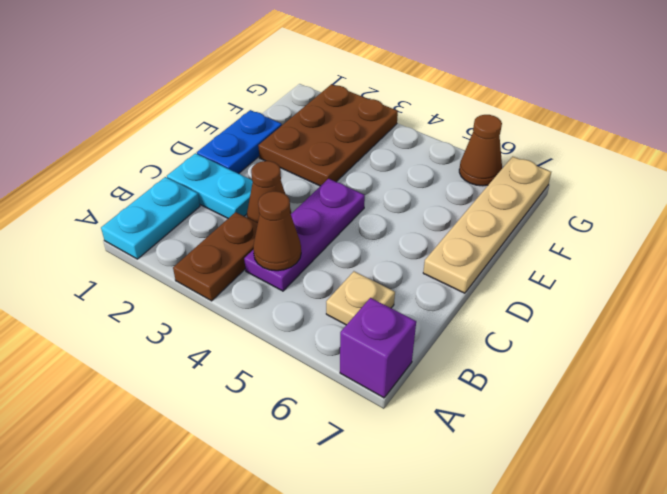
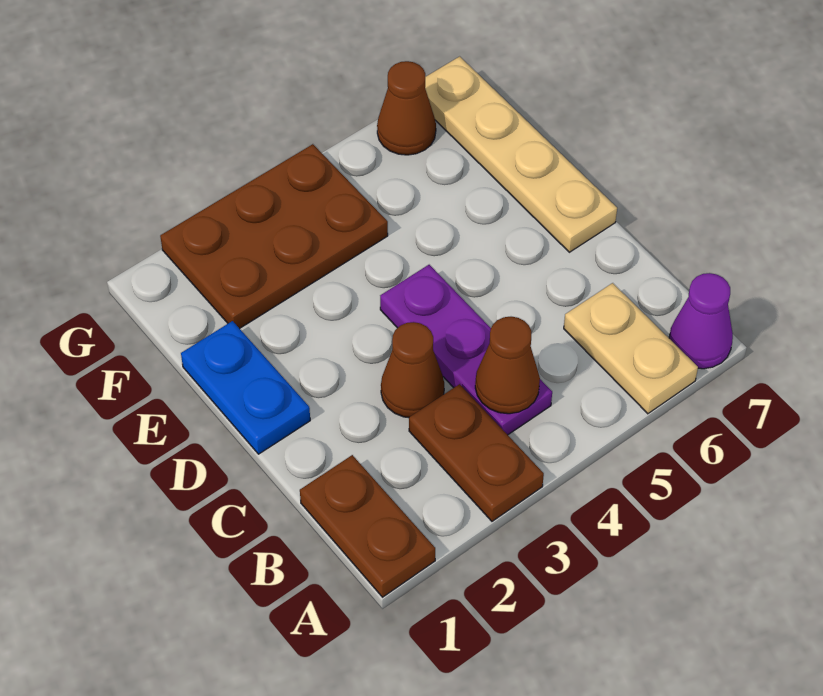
cyan 1x2 plate [101,177,200,259] -> brown 1x2 plate [300,455,435,597]
purple 1x1 brick [340,298,416,398] -> purple 1x1 cone [669,273,733,369]
tan 1x1 plate [326,271,395,325] -> tan 1x2 plate [564,283,698,414]
cyan 1x2 plate [167,153,253,218] -> none
brown 2x3 plate [258,84,398,186] -> brown 2x3 plate turned to [160,144,388,329]

